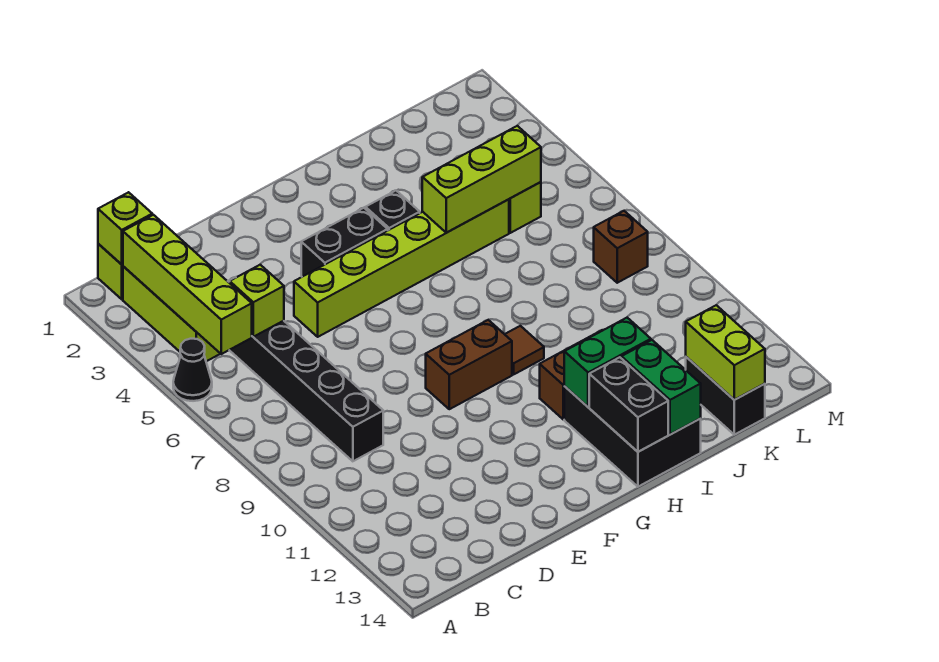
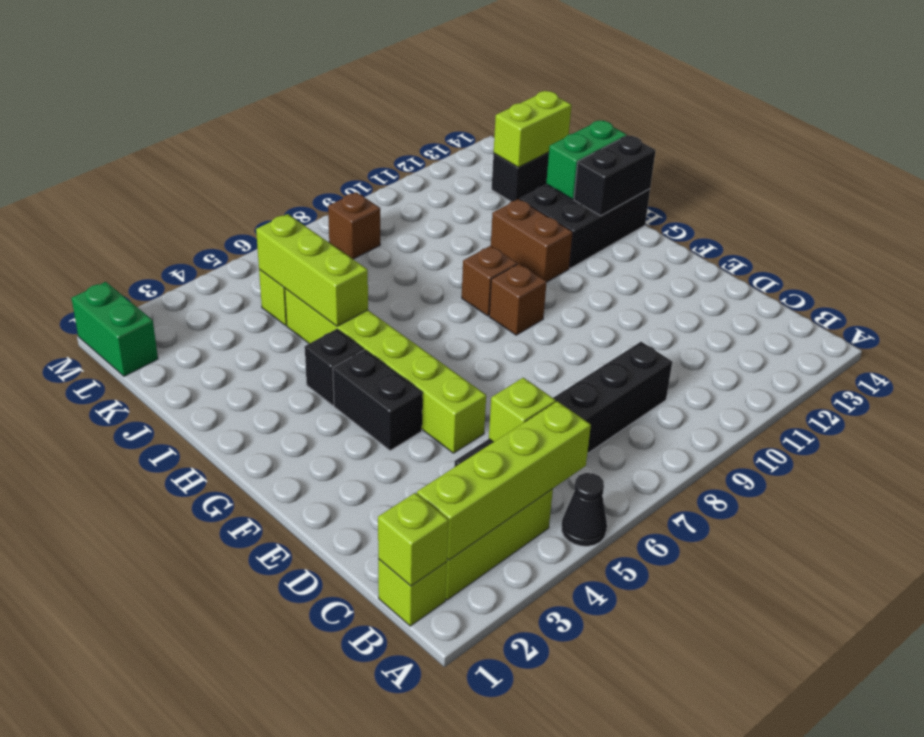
brown 1x2 brick [426,320,512,409] -> brown 1x1 brick [489,264,547,335]
brown 1x1 tile [505,326,544,375] -> brown 1x1 brick [462,246,517,316]
green 1x2 brick [564,318,651,407] -> green 1x2 brick moved to [71,282,158,376]

